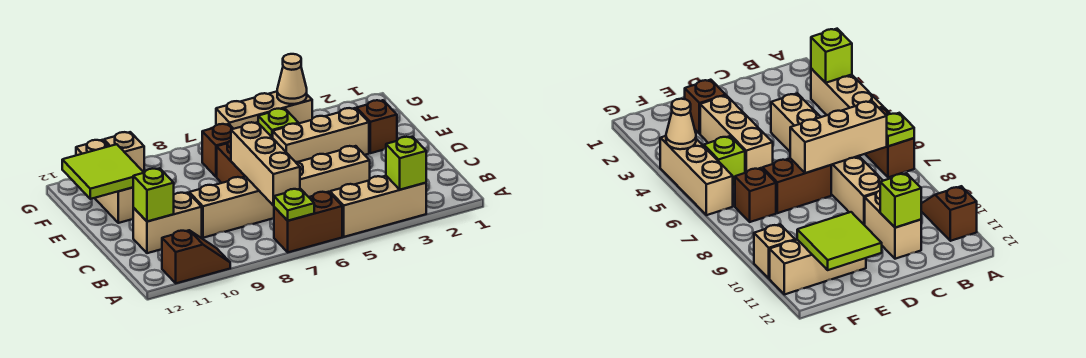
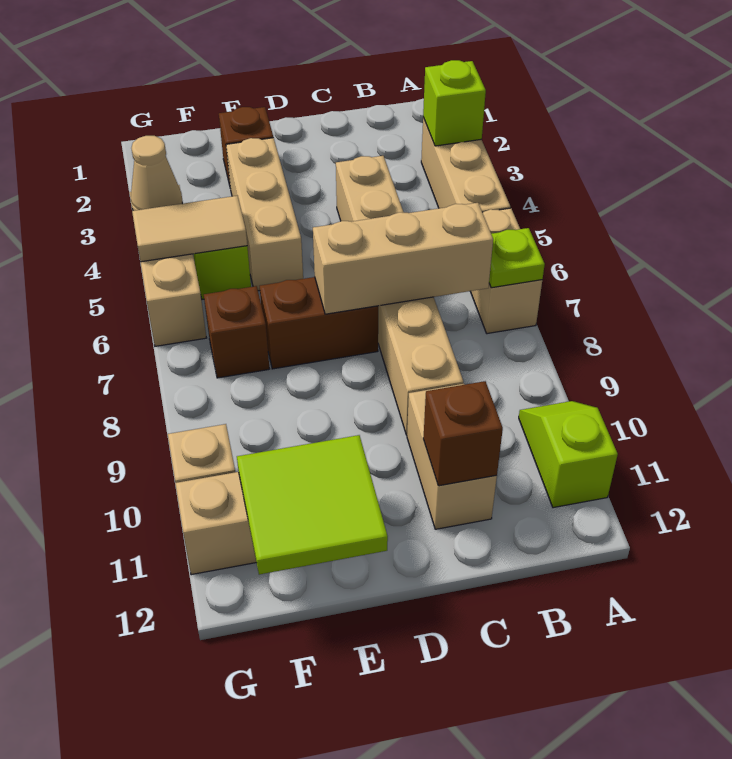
brown 1x2 brick [274,192,342,252] -> tan 1x2 brick [470,208,542,334]
brown 1x2 slope [162,230,230,283] -> lime 1x2 slope [519,401,618,508]
lime 1x1 brick [133,168,174,222] -> brown 1x1 brick [423,381,503,486]
none -> tan 1x2 tile [132,196,247,262]

